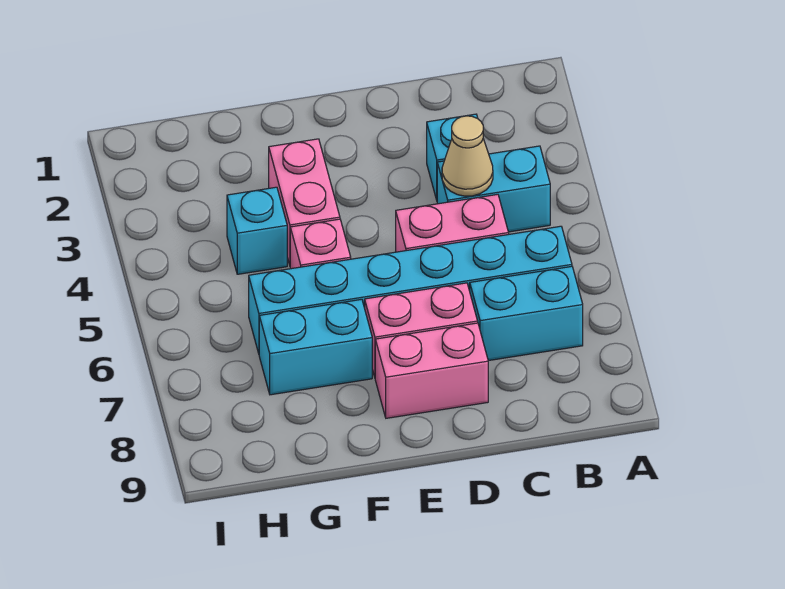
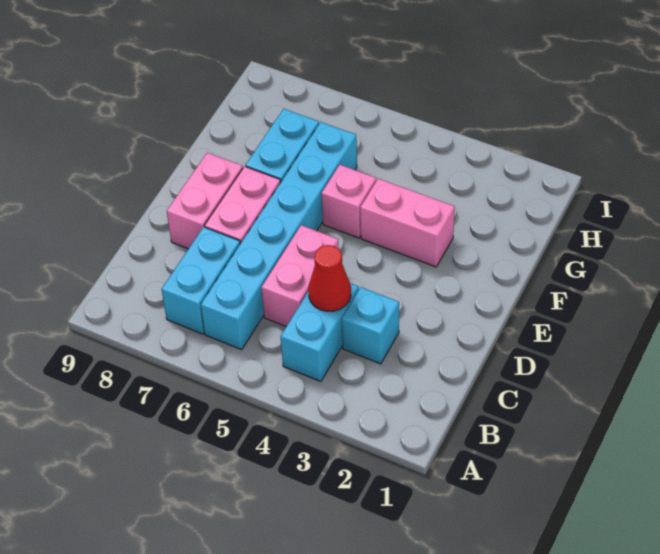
tan 1x1 cone [442,116,493,196] -> red 1x1 cone [308,245,351,311]
cyan 1x1 brick [227,187,287,274] -> none

